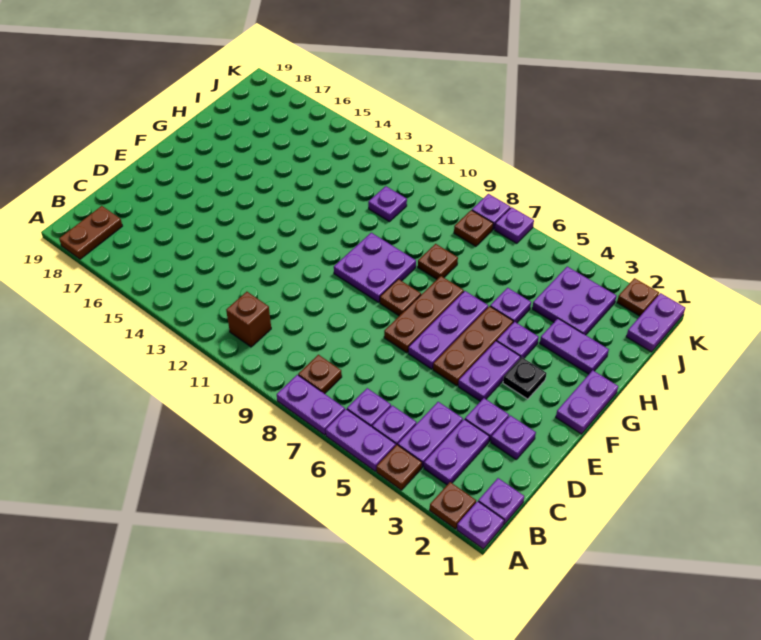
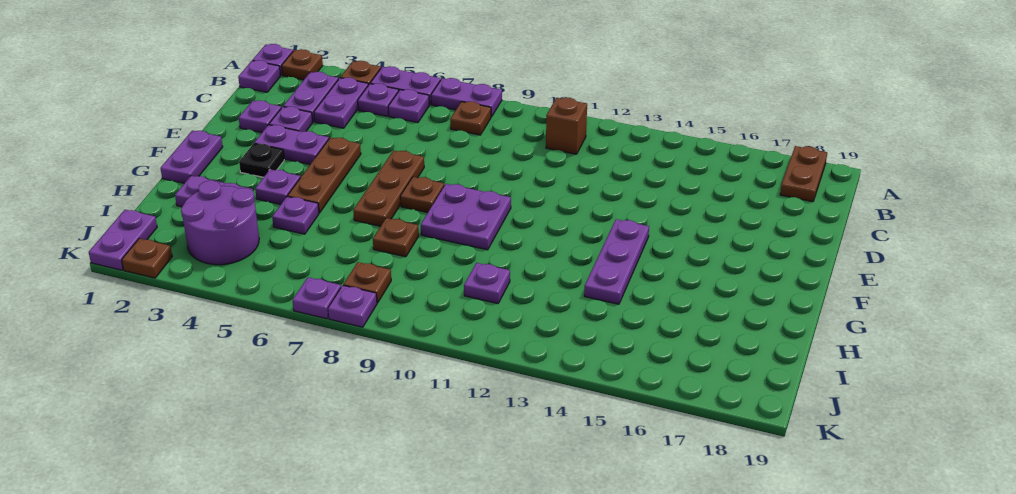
purple 1x2 plate [458,341,520,401] -> purple 1x2 plate turned to [254,125,329,165]
purple 1x3 plate [408,291,488,369] -> purple 1x3 plate moved to [584,219,649,304]
purple 2x2 plate [532,267,616,335] -> purple 2x2 round brick [181,181,259,265]

